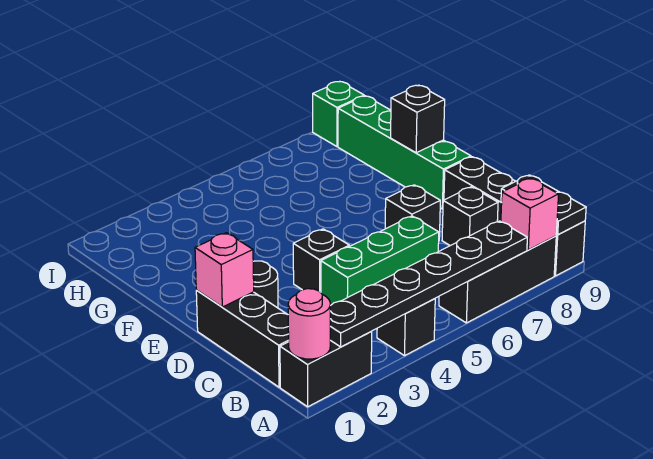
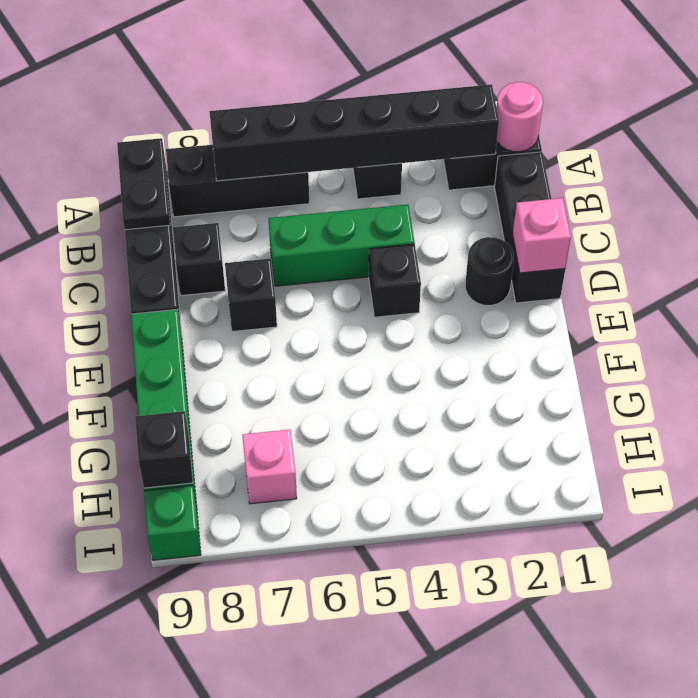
black 1x6 plate [330,221,527,347] -> black 1x6 brick [209,84,499,181]
pink 1x1 brick [501,178,559,250] -> pink 1x1 brick moved to [242,429,297,504]
black 1x1 brick [391,85,445,153] -> black 1x1 brick moved to [135,411,193,488]

